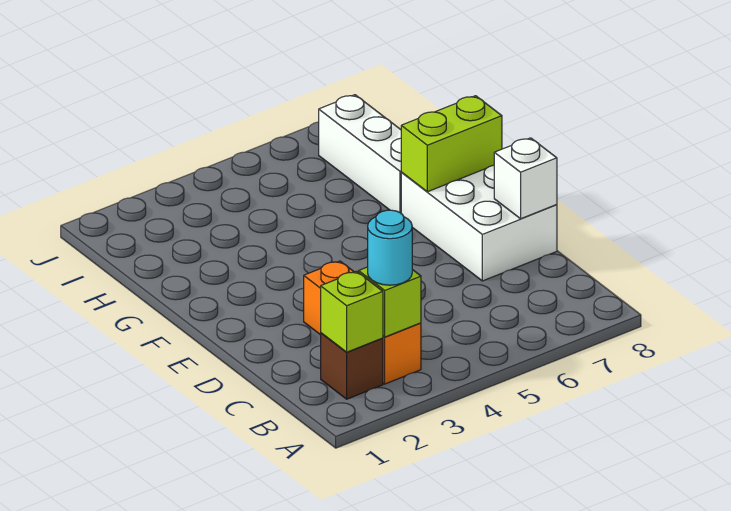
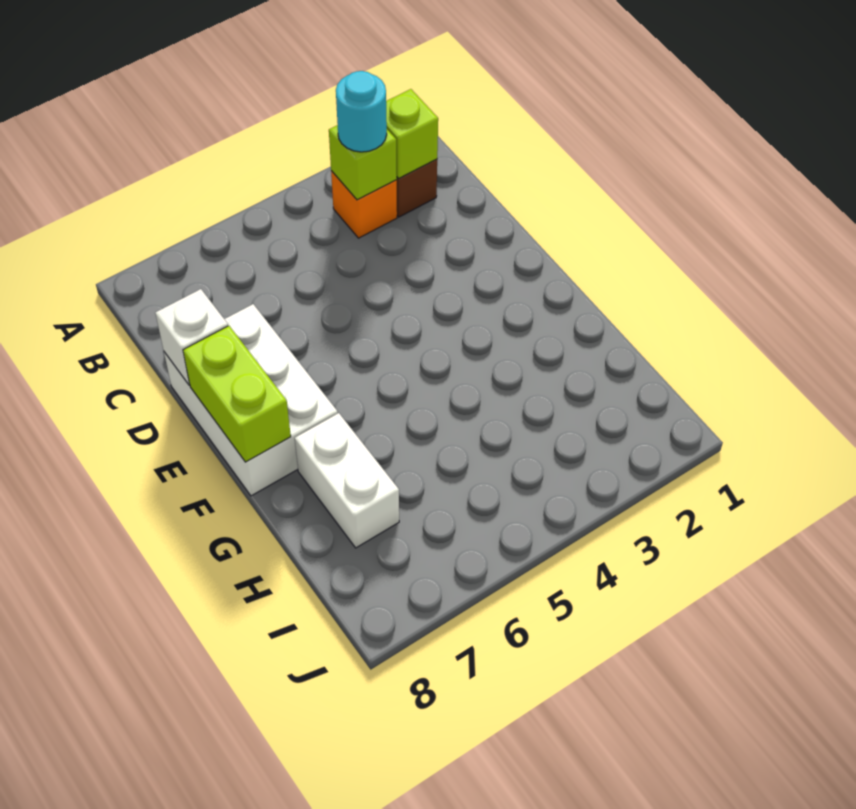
orange 1x3 brick [304,261,421,384] -> orange 1x1 brick [331,171,397,238]
lime 1x2 brick [401,96,502,192] -> lime 1x2 brick turned to [183,326,291,462]
white 1x3 brick [319,95,402,213] -> white 1x2 brick [295,413,399,548]

